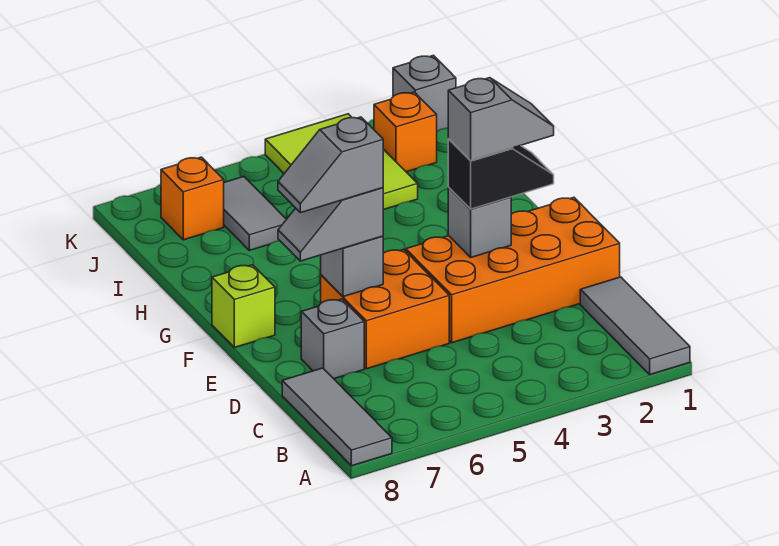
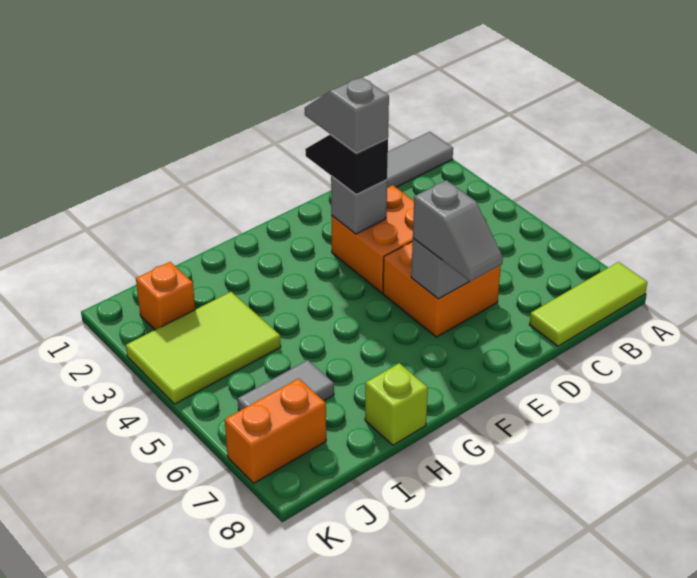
grey 1x3 tile [282,368,392,466] -> lime 1x3 tile [529,262,647,346]
orange 2x4 brick [406,197,620,343] -> orange 2x2 brick [331,185,414,293]
grey 1x1 brick [301,299,364,379] -> none
grey 1x2 slope [278,117,383,213] -> none
lime 1x1 brick [212,265,275,347] -> lime 1x1 brick moved to [365,363,428,445]
orange 1x1 brick [161,157,224,240] -> orange 1x2 brick [225,378,326,483]
grey 1x1 brick [393,55,456,131] -> none

